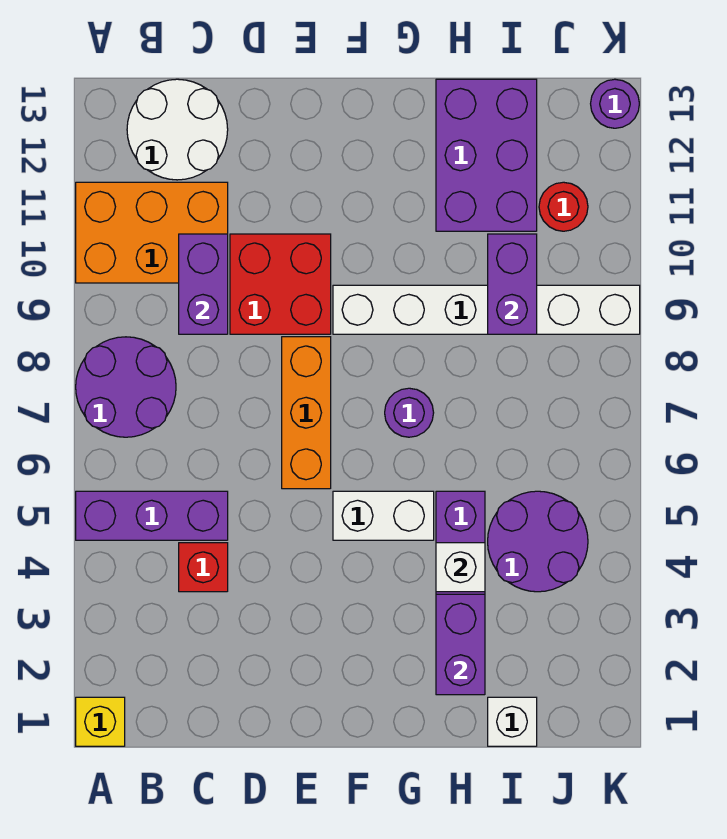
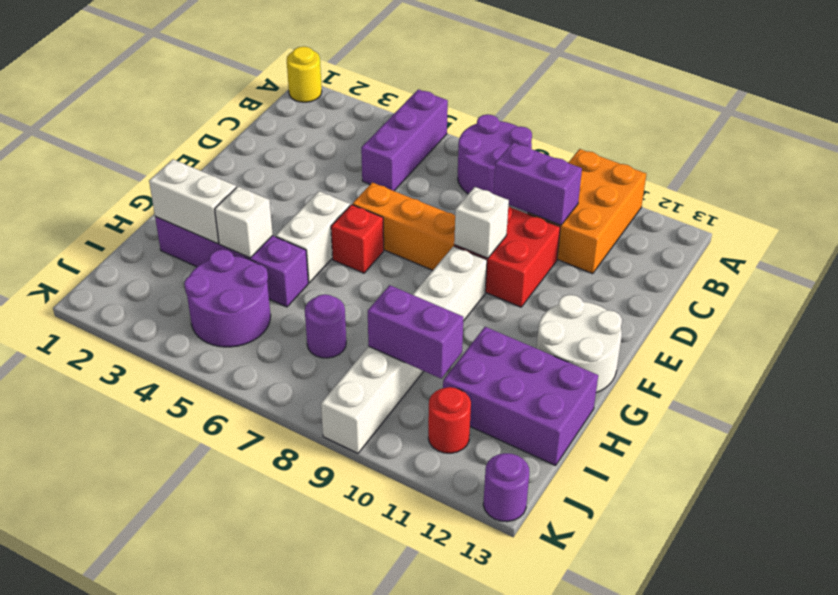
yellow 1x1 brick [76,697,125,746] -> yellow 1x1 round brick [287,46,322,102]
white 2x2 round brick [127,79,228,180] -> white 2x2 round brick moved to [536,295,622,393]
red 1x1 brick [179,543,228,592] -> red 1x1 brick moved to [331,205,384,273]
purple 1x1 round brick [385,388,434,437] -> purple 1x1 round brick moved to [305,294,346,358]
purple 1x2 brick [436,594,485,695] -> white 1x2 brick [149,159,236,243]
white 1x1 brick [488,697,537,746] -> white 1x1 brick moved to [454,187,509,258]

